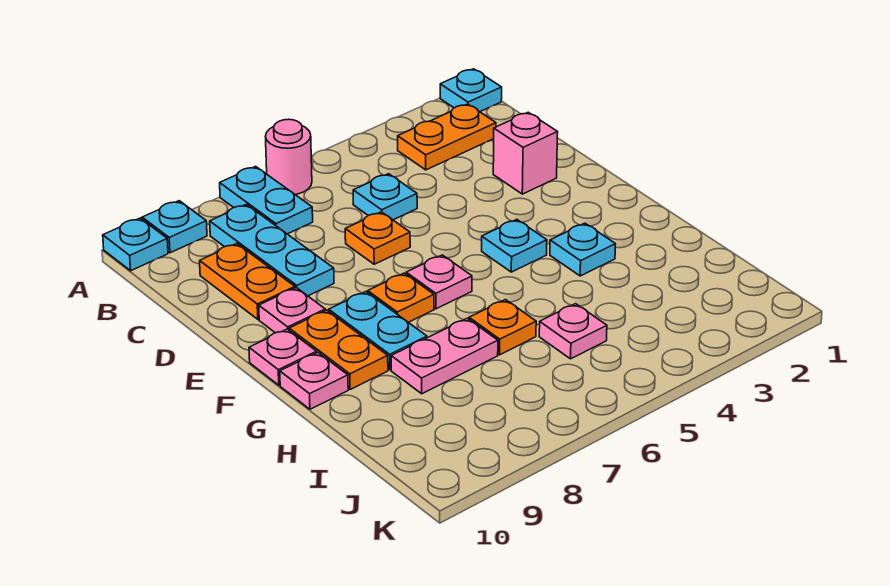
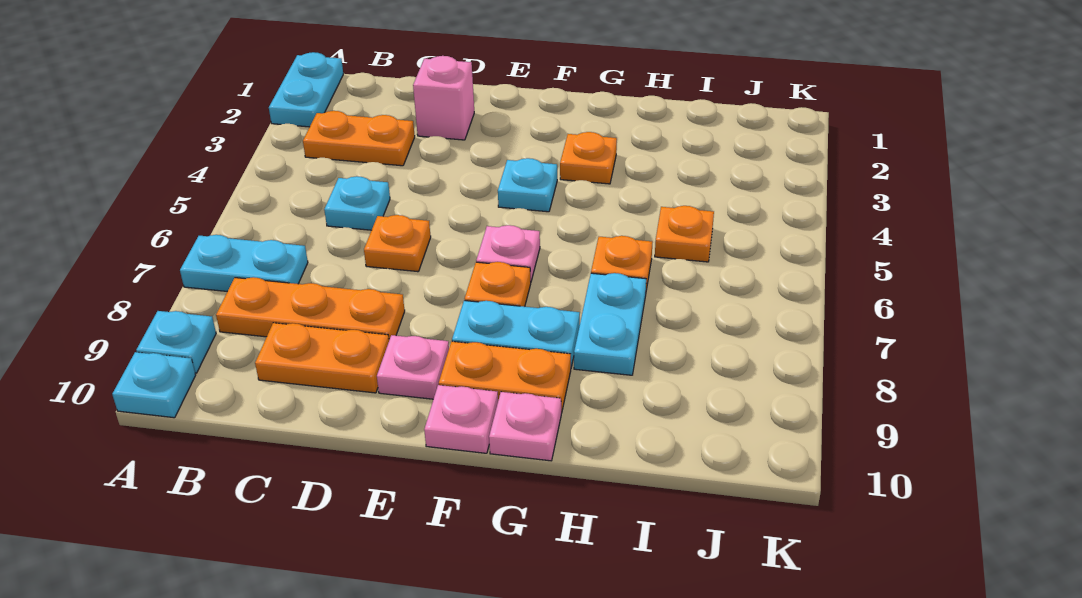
cyan 1x1 plate [440,69,502,112] -> cyan 1x2 plate [269,52,343,127]
pink 1x1 round brick [265,119,312,194] -> none
orange 1x2 plate [398,104,496,170] -> orange 1x2 plate turned to [303,111,415,166]
cyan 1x3 plate [210,204,334,296] -> orange 1x3 plate [216,277,405,340]
cyan 1x1 plate [550,223,616,276] -> orange 1x1 plate [560,132,617,184]
pink 1x2 plate [391,318,498,394] -> cyan 1x2 plate [574,273,646,375]
pink 1x1 plate [539,304,607,359] -> orange 1x1 plate [655,206,714,262]

